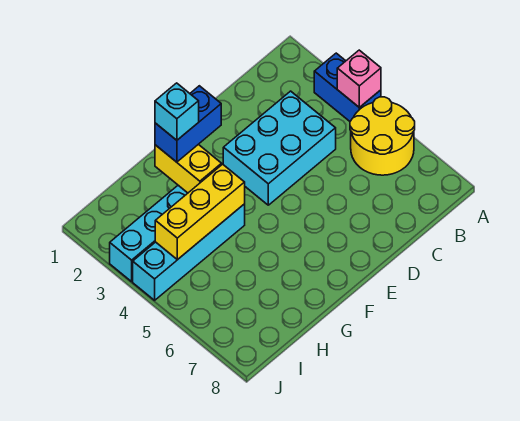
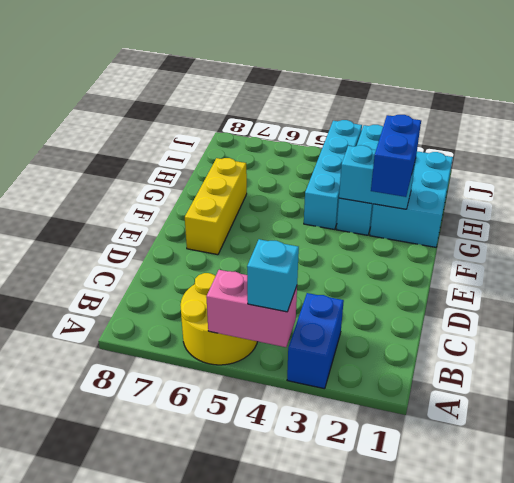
blue 1x2 brick [314,53,381,121] -> blue 1x2 brick turned to [287,293,344,389]
pink 1x1 brick [337,50,381,108] -> pink 1x2 brick [206,270,297,347]
cyan 2x3 brick [223,91,336,205] -> cyan 2x3 brick moved to [370,151,453,247]
yellow 1x2 brick [155,144,222,193] -> cyan 1x2 brick [339,145,416,209]
cyan 1x1 brick [155,83,199,140] -> cyan 1x1 brick moved to [247,239,299,312]
yellow 1x3 brick [155,164,245,260] -> yellow 1x3 brick moved to [185,158,247,255]

